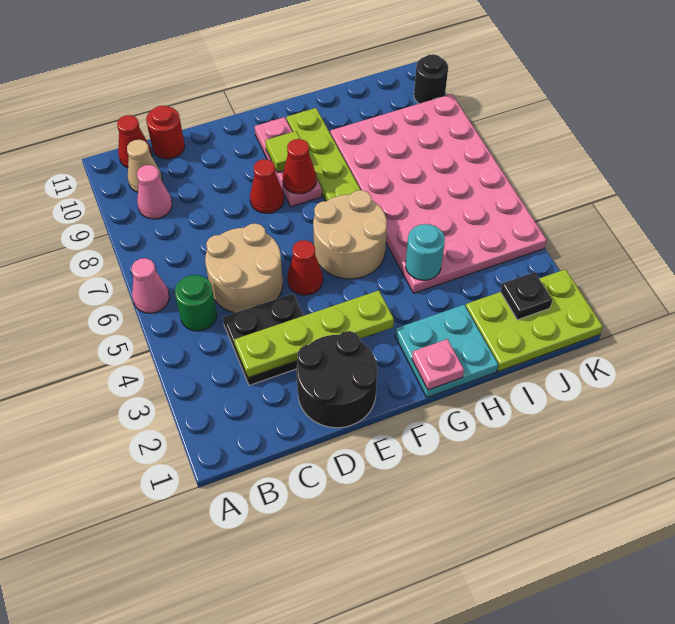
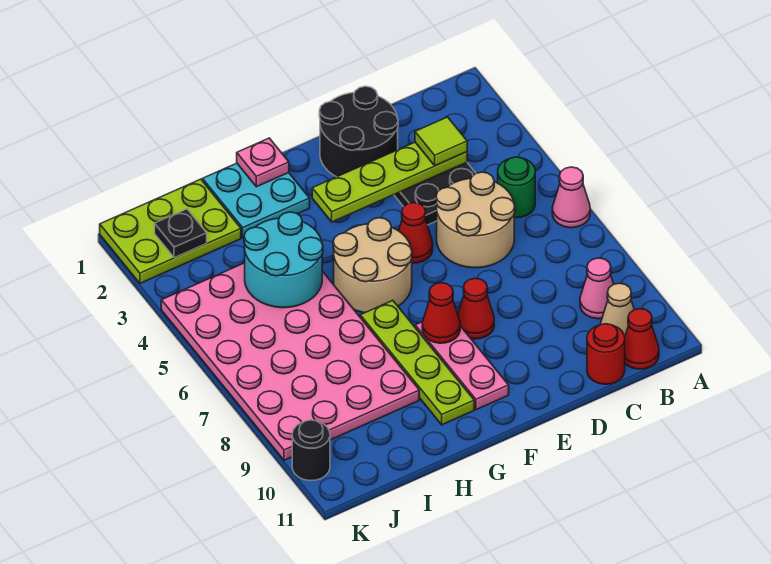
lime 1x1 tile [265,131,300,172] -> lime 1x1 tile moved to [415,117,467,166]
cyan 1x1 round brick [406,224,445,280] -> cyan 2x2 round brick [244,212,323,308]

